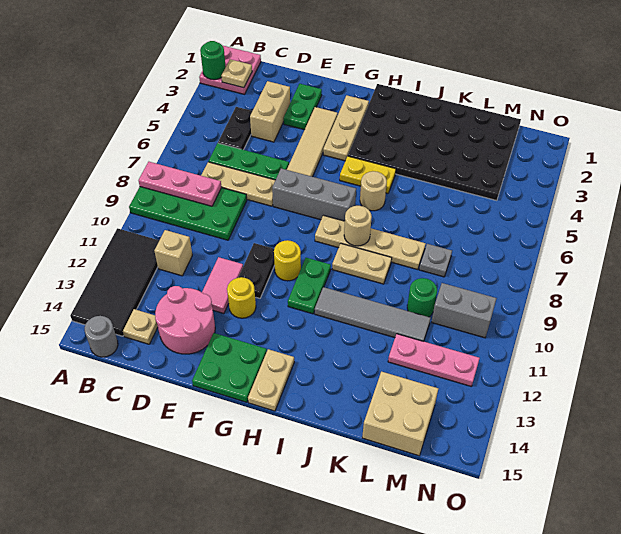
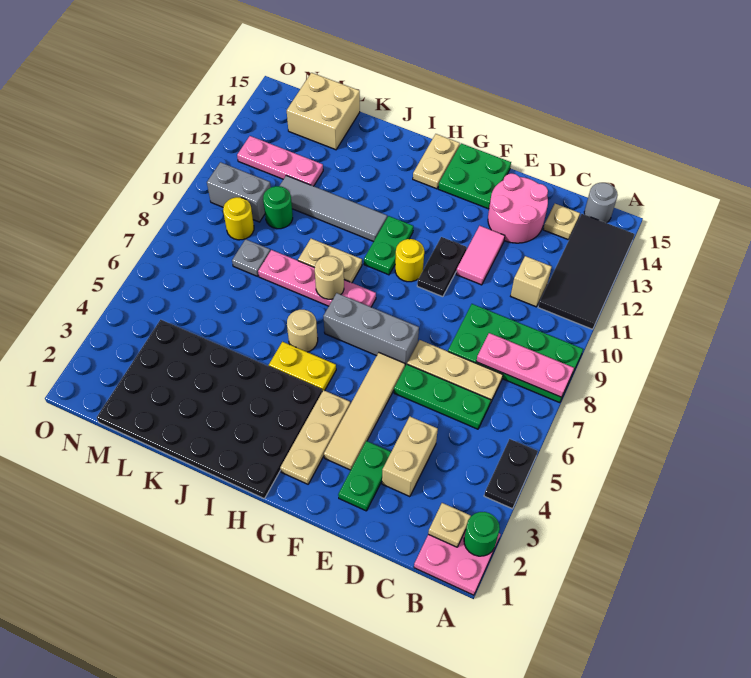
black 1x2 plate [218,107,252,150] -> black 1x2 plate moved to [484,439,538,509]
yellow 1x1 round brick [227,277,256,318] -> yellow 1x1 round brick moved to [223,197,254,240]
tan 1x4 plate [315,215,426,270] -> pink 1x4 plate [258,250,376,307]

